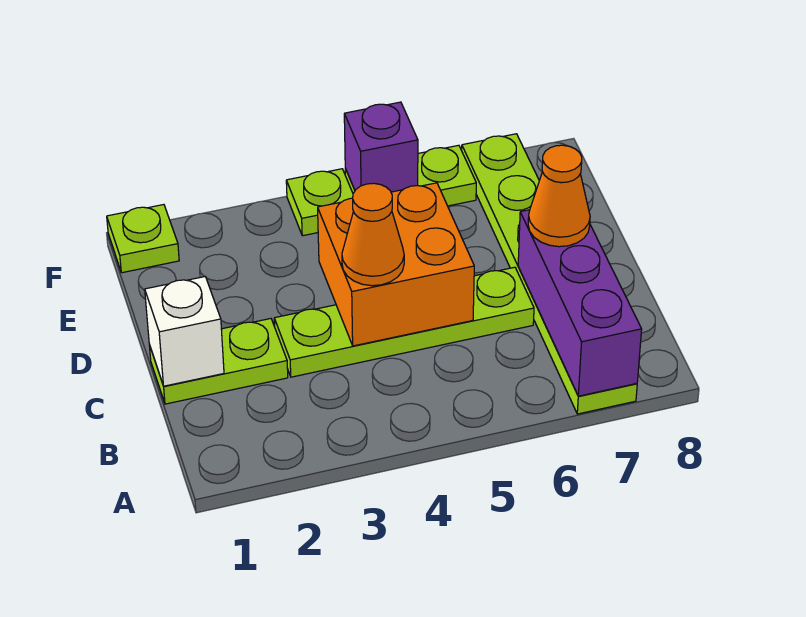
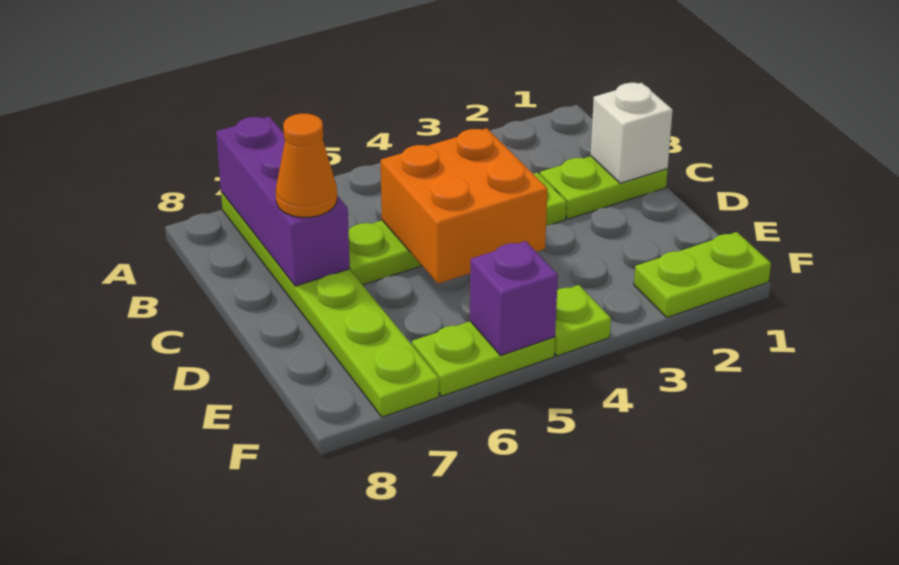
orange 1x1 cone [342,183,404,286] -> none
lime 1x1 plate [107,205,179,273] -> lime 1x2 plate [634,232,771,318]

